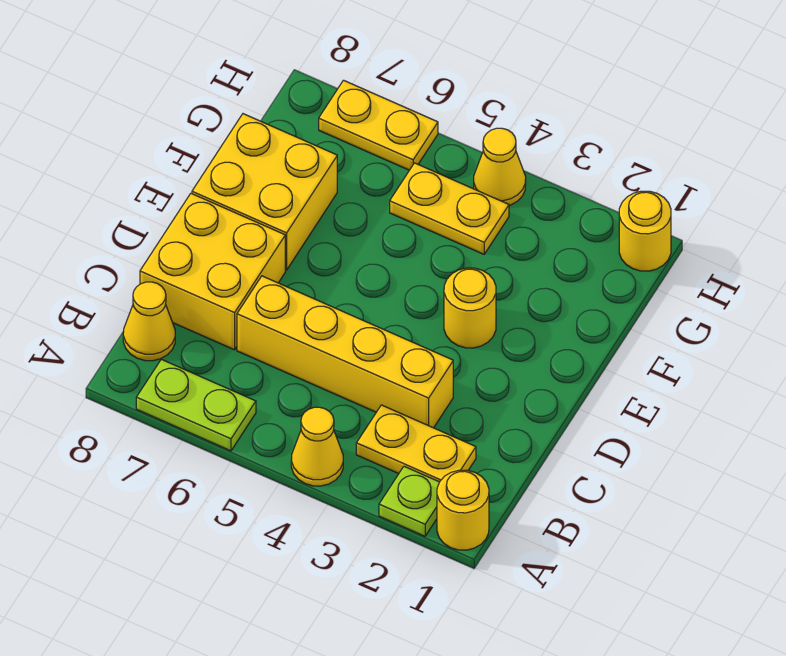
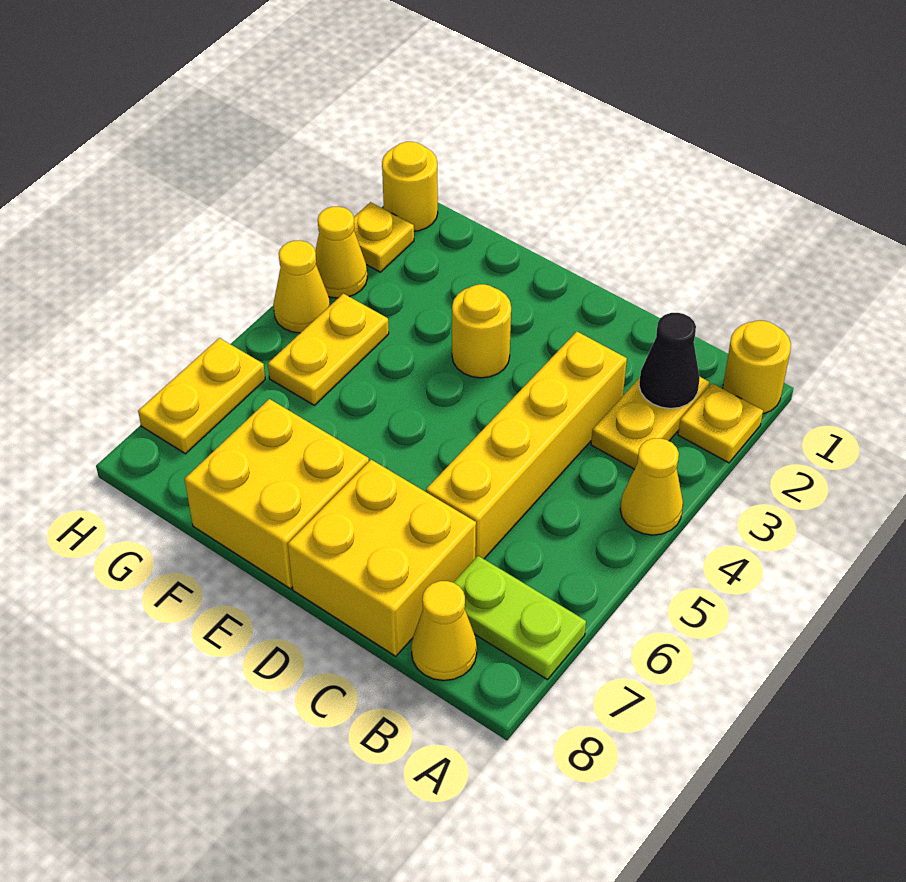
lime 1x1 plate [379,466,439,536] -> yellow 1x1 plate [678,383,763,463]
lime 1x2 plate [136,359,256,451] -> lime 1x2 plate turned to [453,556,586,680]
none -> black 1x1 cone [639,313,700,408]
none -> yellow 1x1 plate [354,202,414,272]
none -> yellow 1x1 cone [315,206,367,298]

